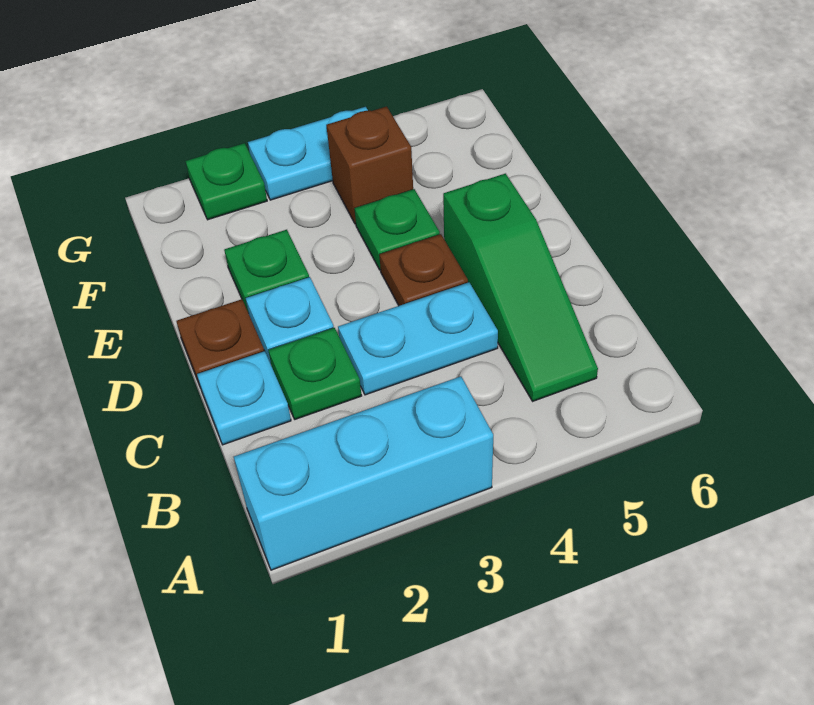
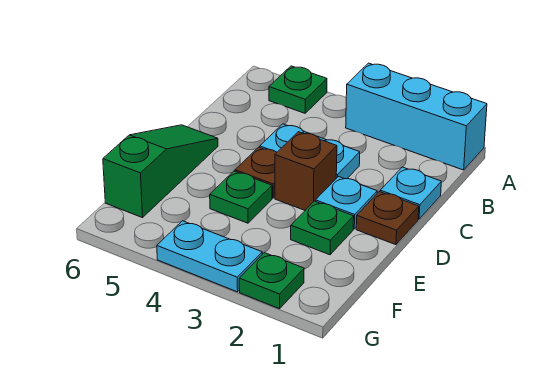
green 1x3 slope [443,174,598,401] -> green 1x3 slope moved to [103,125,218,218]
green 1x1 plate [268,328,362,419] -> green 1x1 plate moved to [269,66,327,113]
brown 1x1 brick [326,106,413,224] -> brown 1x1 brick moved to [275,132,337,210]

